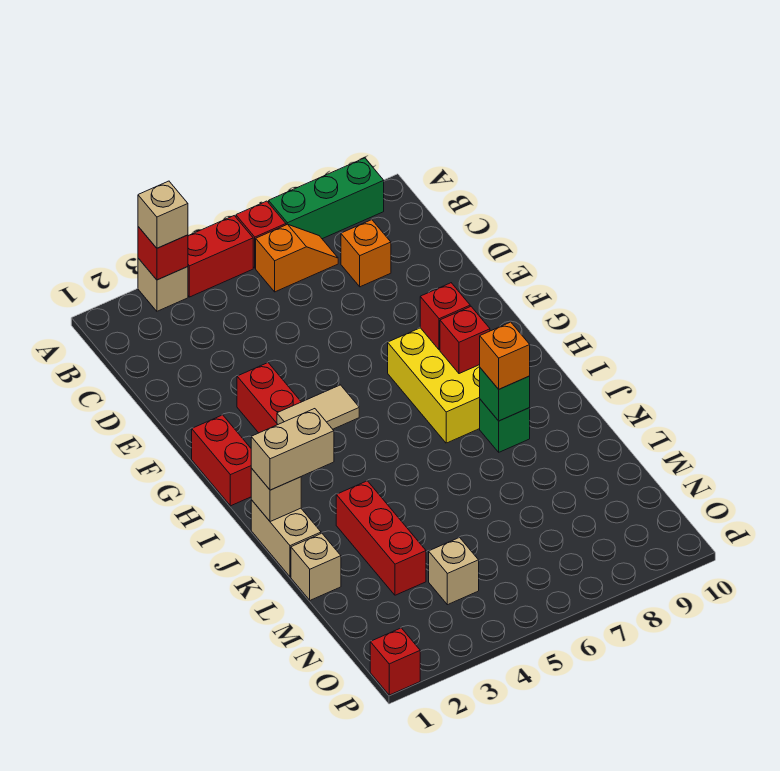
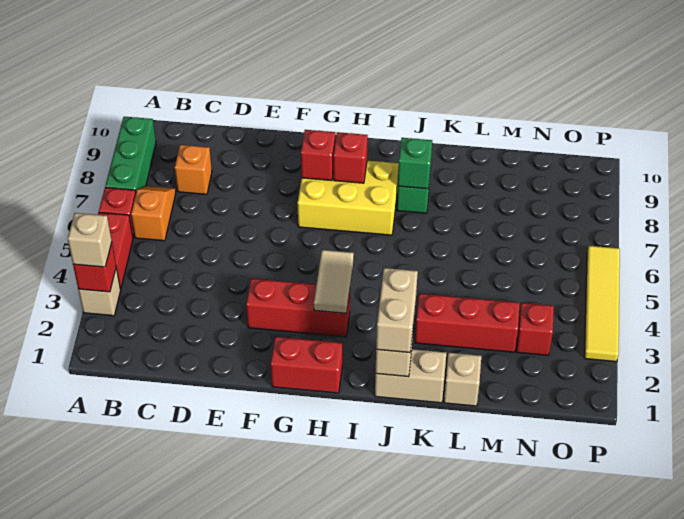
orange 1x1 brick [480,322,530,389] -> none
tan 1x1 brick [429,537,479,605] -> none
red 1x1 brick [370,628,420,695] -> red 1x1 brick moved to [516,303,554,355]
none -> yellow 1x4 tile [584,246,620,362]

